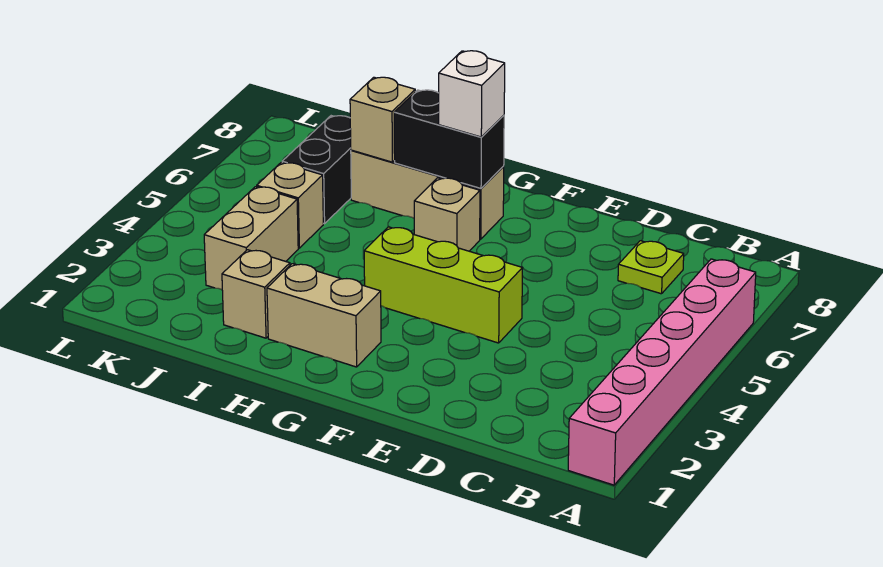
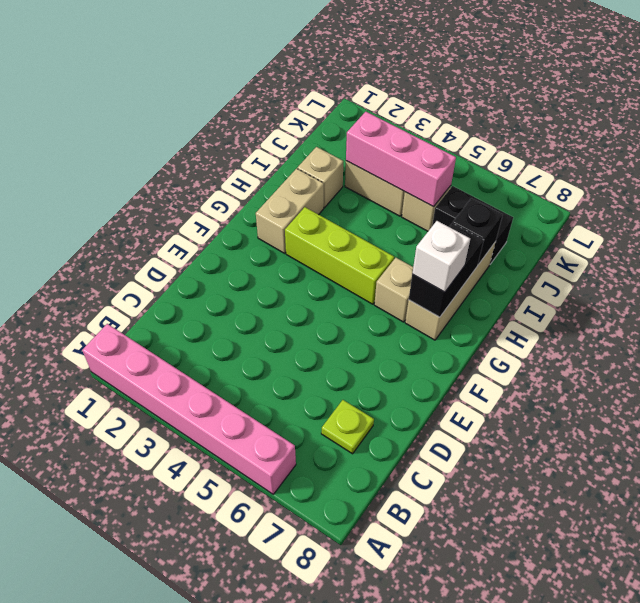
lime 1x3 brick [364,227,523,343] -> lime 1x3 brick turned to [285,207,394,304]
tan 1x1 brick [350,77,415,162] -> black 1x1 brick [453,198,503,265]
none -> pink 1x3 brick [346,112,456,207]

